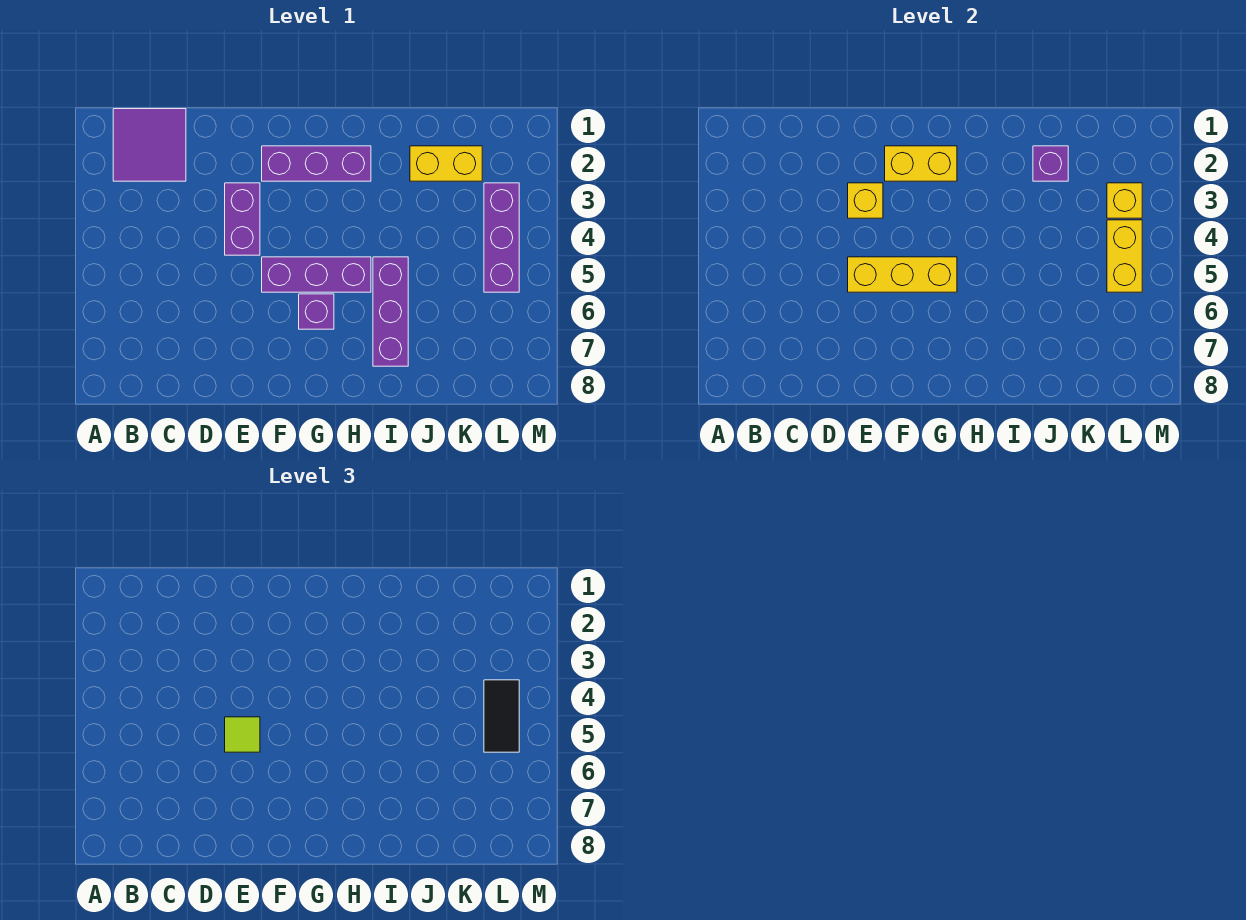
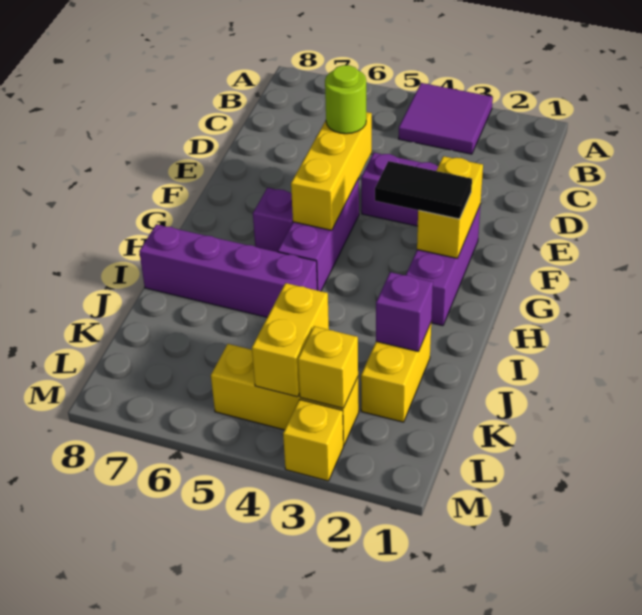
purple 2x2 tile [113,109,186,181] -> purple 2x2 tile moved to [399,83,493,154]
yellow 1x1 brick [848,183,883,218] -> yellow 1x1 brick moved to [283,400,344,481]
lime 1x1 tile [225,717,260,752] -> lime 1x1 round brick [325,65,366,134]
purple 1x3 brick [373,257,408,366] -> purple 1x4 brick [139,224,317,317]
purple 1x3 brick [484,183,519,292] -> yellow 1x3 brick [211,344,359,445]
yellow 1x2 brick [1107,220,1142,292] -> yellow 1x2 brick turned to [252,283,329,397]
black 1x2 tile [484,680,519,752] -> black 1x2 tile moved to [375,161,472,219]

